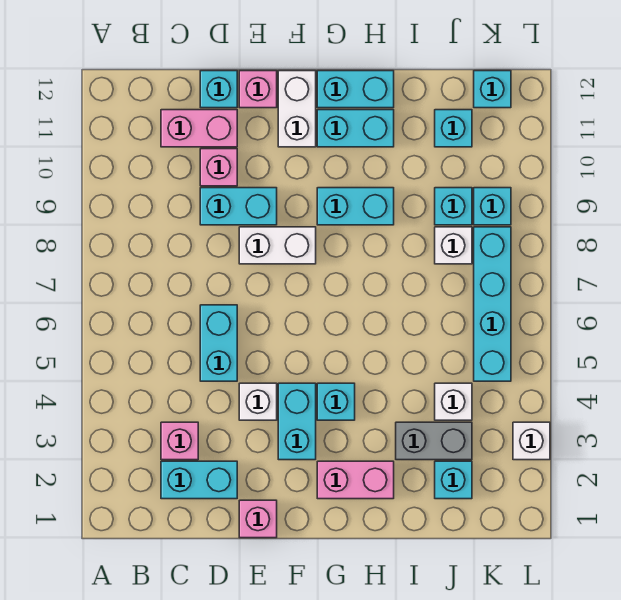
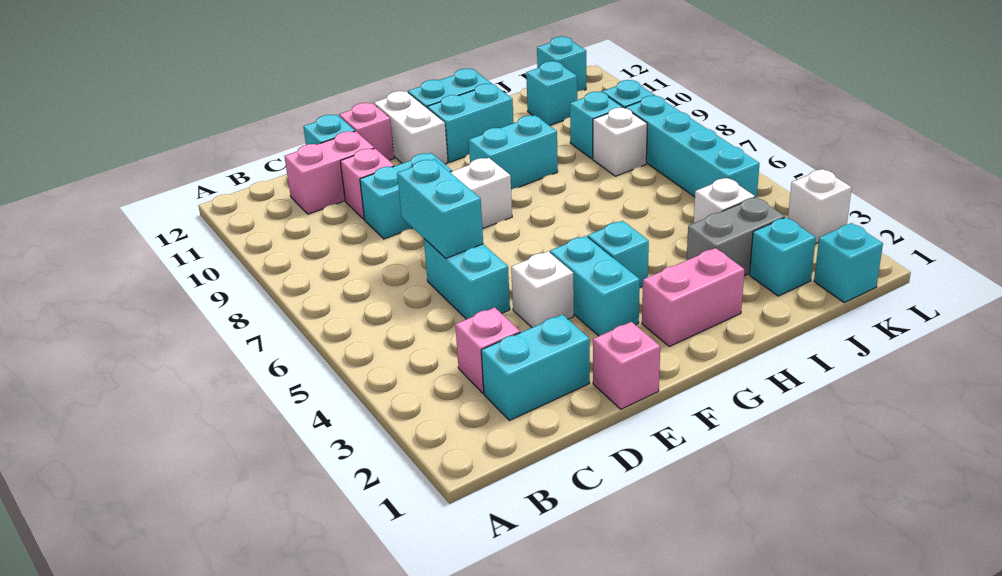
none -> cyan 1x2 brick [397,159,483,258]
none -> cyan 1x1 brick [814,223,883,303]

